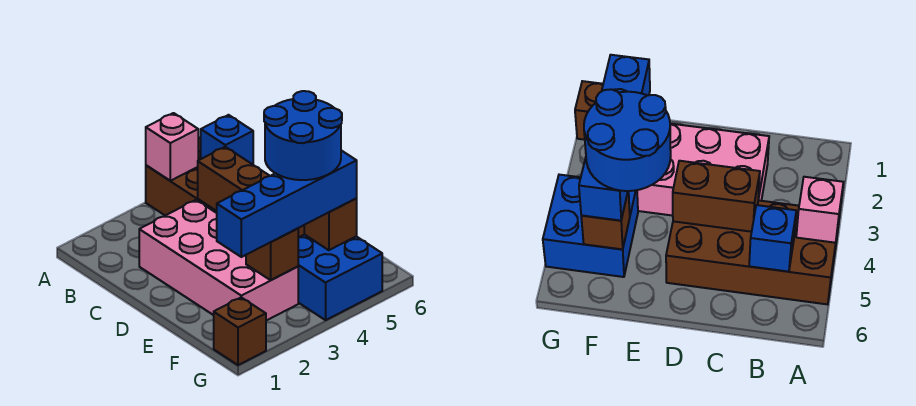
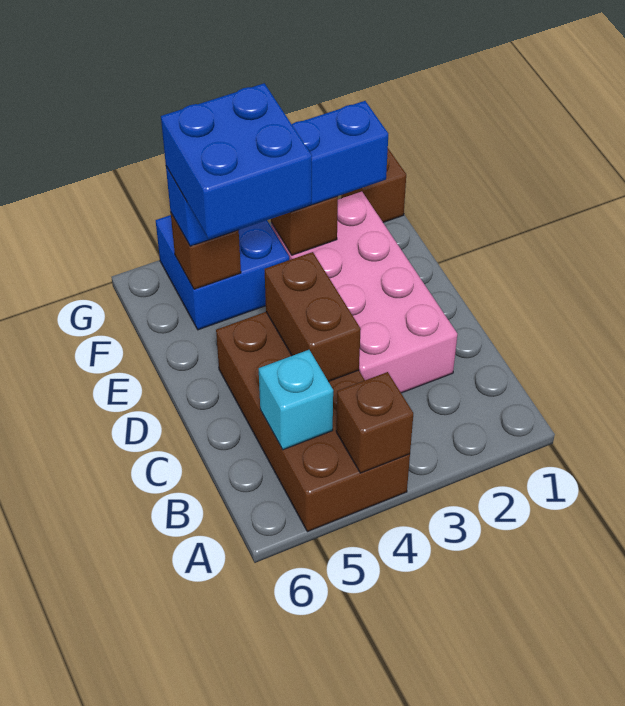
pink 1x1 brick [146,113,198,181] -> brown 1x1 brick [336,372,413,473]
blue 1x1 brick [201,115,253,164] -> cyan 1x1 brick [259,350,333,450]
blue 2x2 round brick [264,91,342,180] -> blue 2x2 brick [161,83,312,239]

